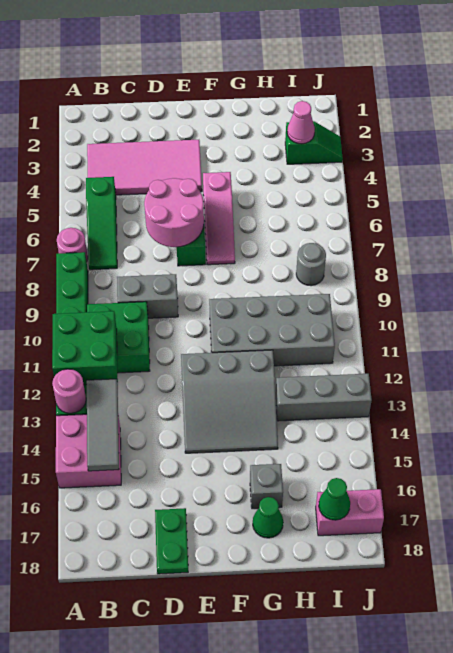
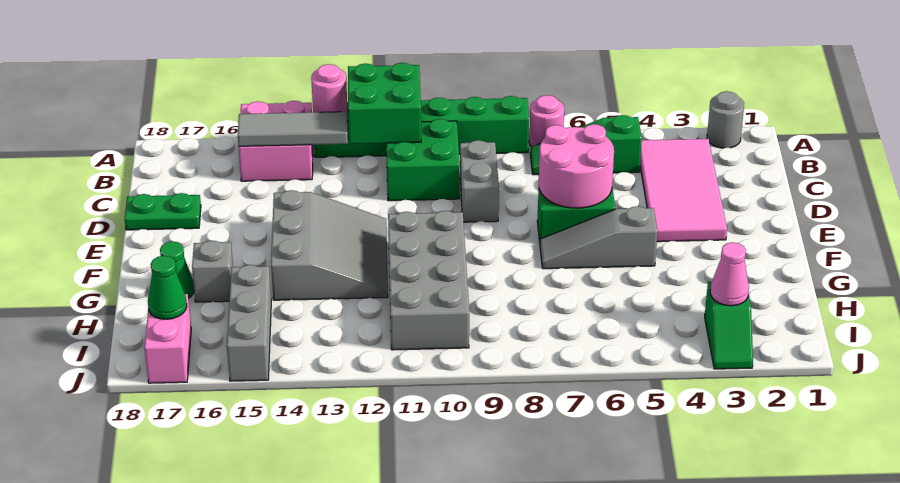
grey 3x3 slope [181,350,278,453] -> grey 3x3 slope turned to [271,190,388,300]
pink 1x3 slope [203,172,235,265] -> grey 1x3 slope [540,206,658,269]
grey 1x3 brick [276,374,372,421] -> grey 1x3 brick moved to [227,265,271,381]
grey 1x1 round brick [296,243,326,286] -> grey 1x1 round brick moved to [707,91,744,148]

